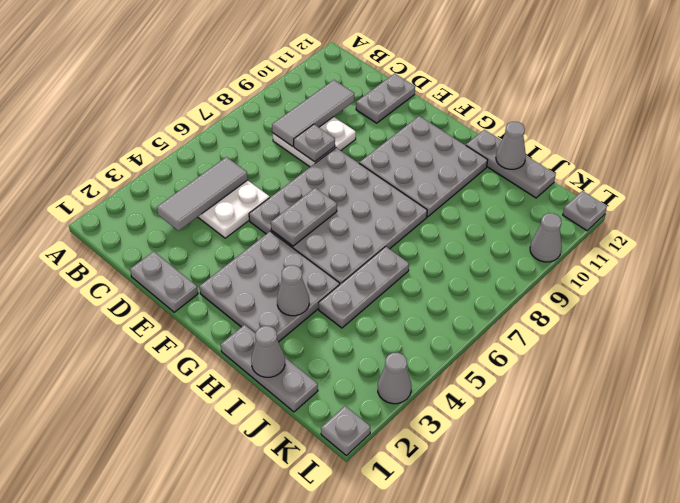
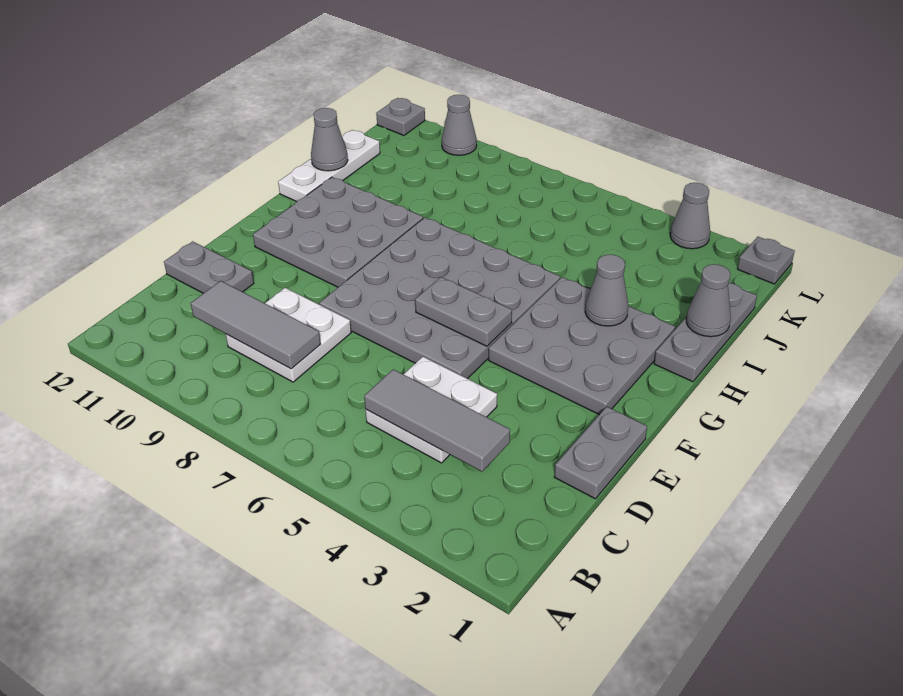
grey 1x1 plate [294,124,335,162] -> none
grey 1x3 plate [466,130,556,198] -> white 1x3 plate [278,130,380,202]
grey 1x3 plate [319,247,409,328] -> none

